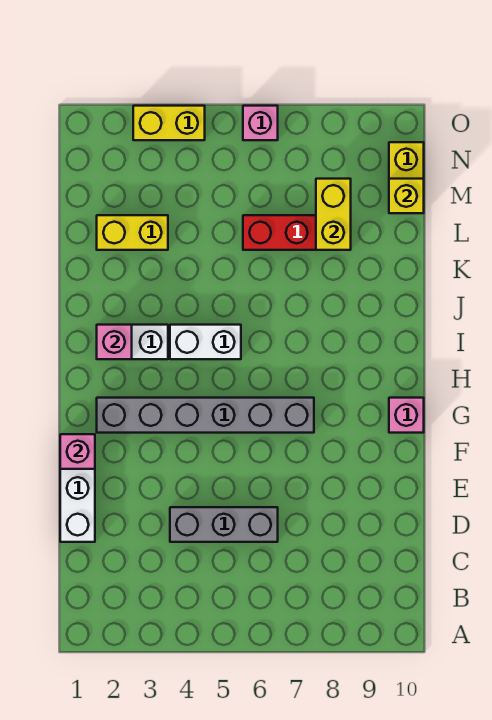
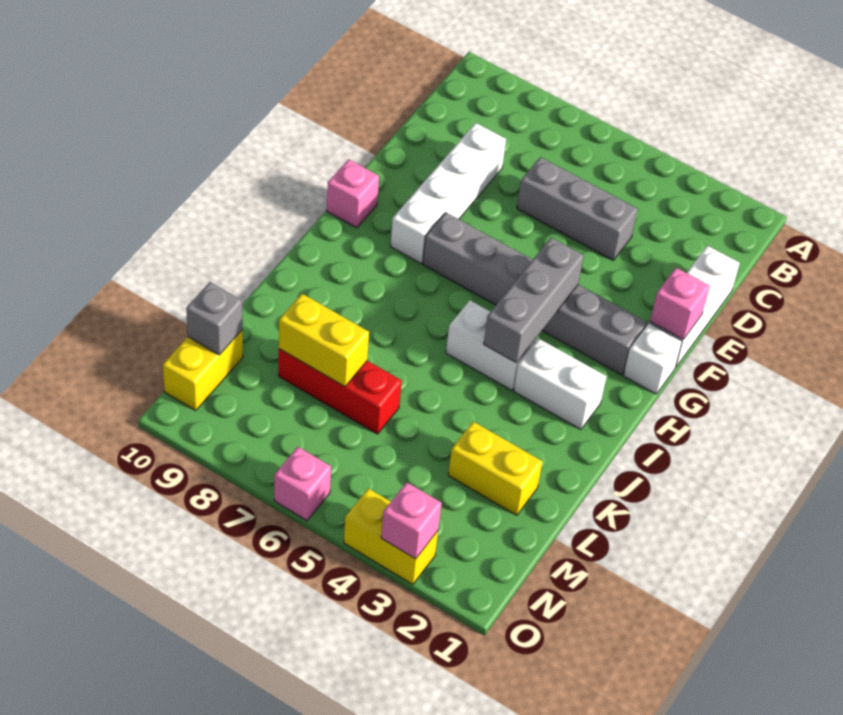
none -> white 1x4 brick [390,123,506,263]
none -> white 1x1 brick [624,323,682,394]
none -> grey 1x3 brick [484,238,584,363]
pink 1x1 brick [97,325,132,359] -> pink 1x1 brick moved to [381,482,442,559]
yellow 1x2 brick [316,179,351,250] -> yellow 1x2 brick turned to [279,294,369,387]
yellow 1x1 brick [389,179,424,213] -> grey 1x1 brick [186,282,242,355]

